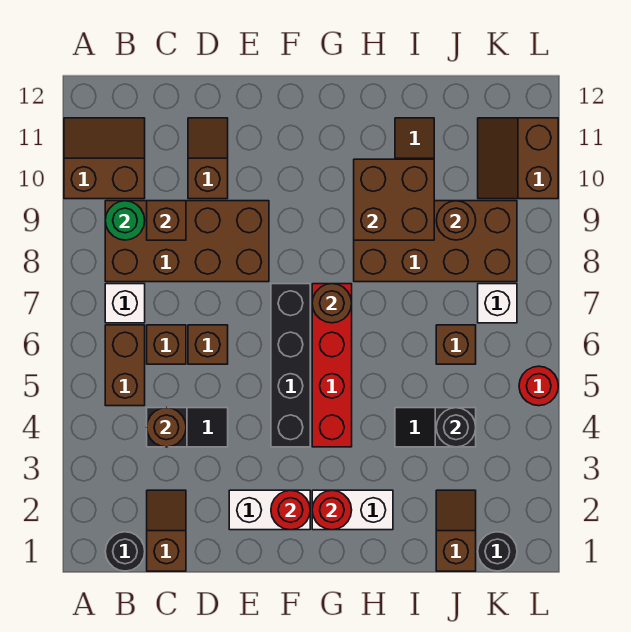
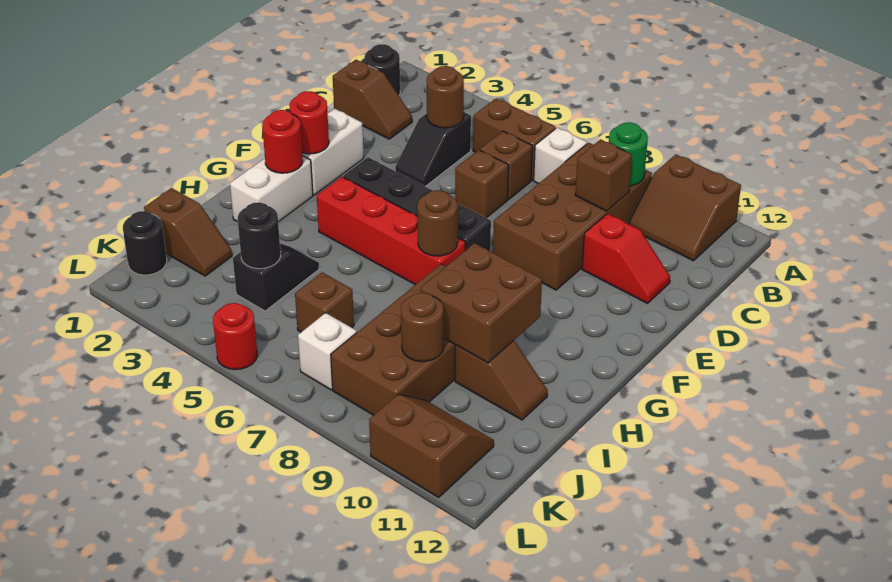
brown 2x2 slope [64,118,145,199] -> brown 2x2 slope turned to [629,154,741,261]
brown 1x2 slope [188,118,228,199] -> red 1x2 slope [582,214,670,303]

